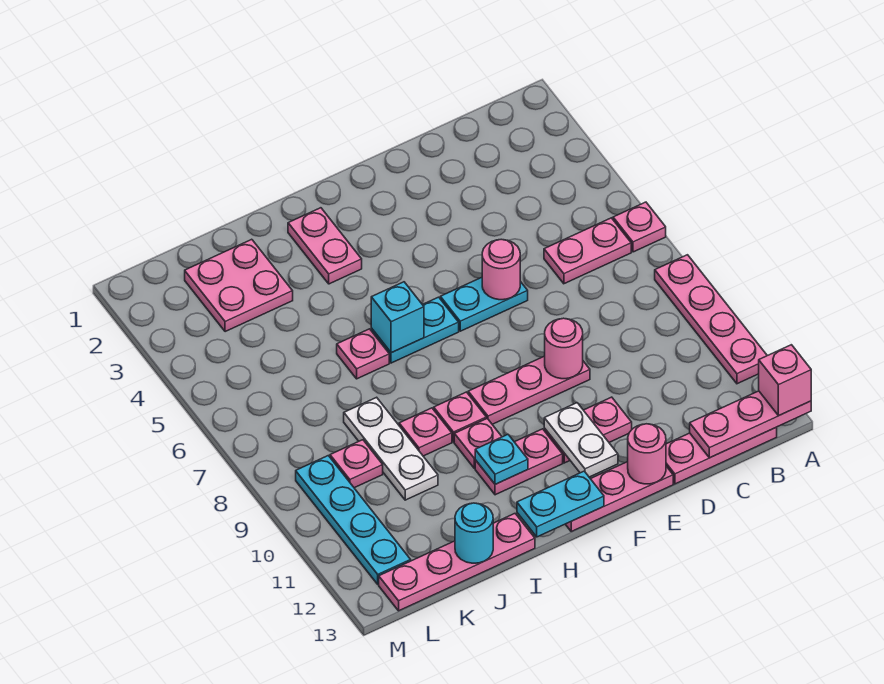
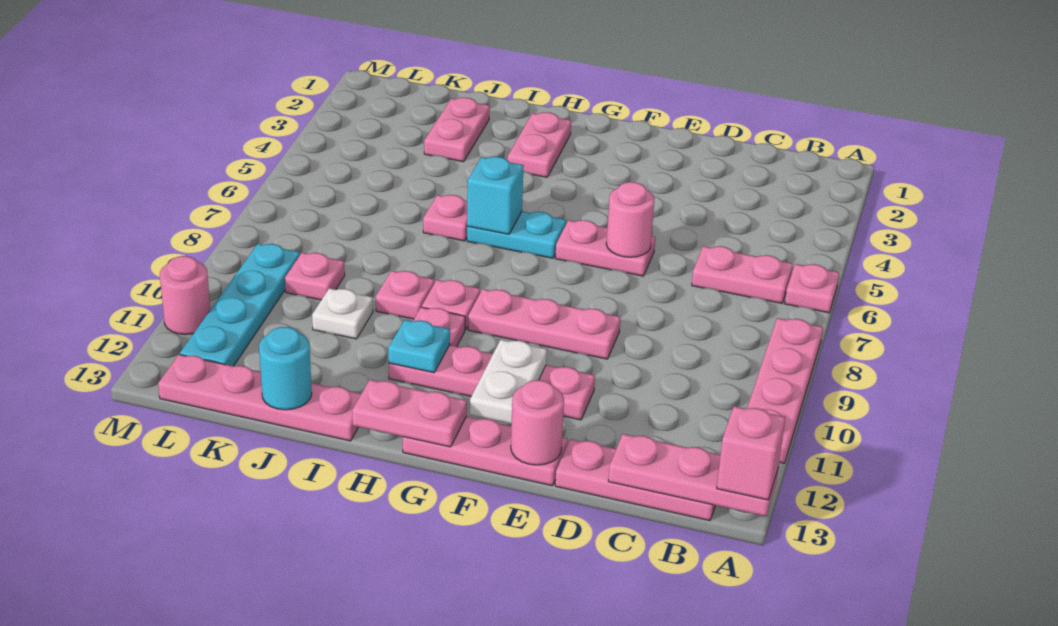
cyan 1x2 plate [440,277,528,331] -> pink 1x2 plate [555,220,655,276]
pink 1x1 round brick [545,318,583,379] -> pink 1x1 round brick moved to [160,256,210,335]
cyan 1x2 plate [517,471,604,537] -> pink 1x2 plate [352,380,467,447]
pink 2x2 plate [185,239,293,332] -> pink 1x2 plate [424,98,490,162]
white 1x3 plate [344,397,438,500] -> white 1x1 plate [312,288,373,339]

